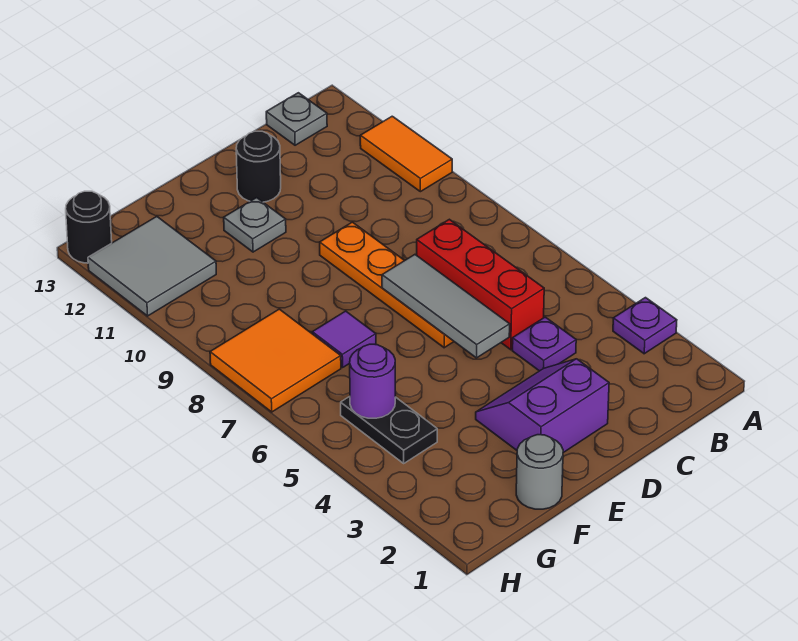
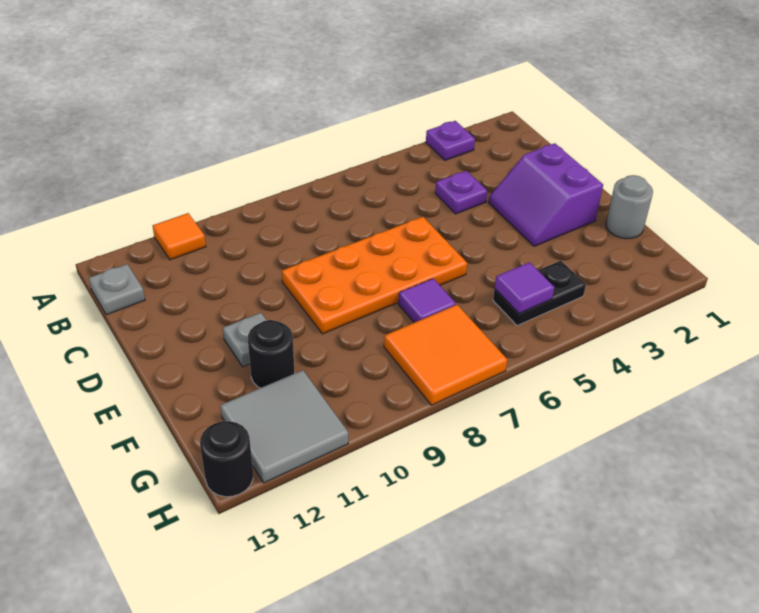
orange 1x2 tile [360,116,452,192] -> orange 1x1 tile [153,213,206,260]
red 1x3 brick [417,219,544,350] -> none
grey 1x3 tile [382,255,510,358] -> none
orange 1x4 plate [320,222,454,348] -> orange 2x4 plate [282,217,467,334]
black 1x1 round brick [236,131,281,202] -> black 1x1 round brick moved to [248,320,295,388]
purple 1x1 round brick [350,344,395,418] -> purple 1x1 tile [495,262,554,313]

